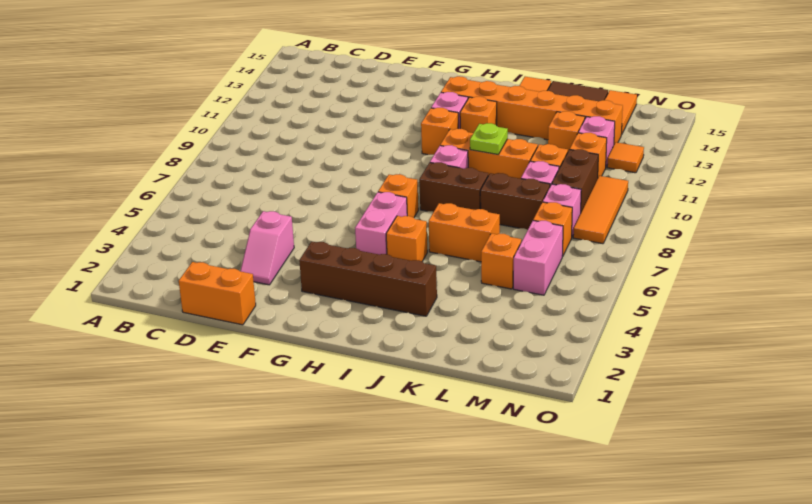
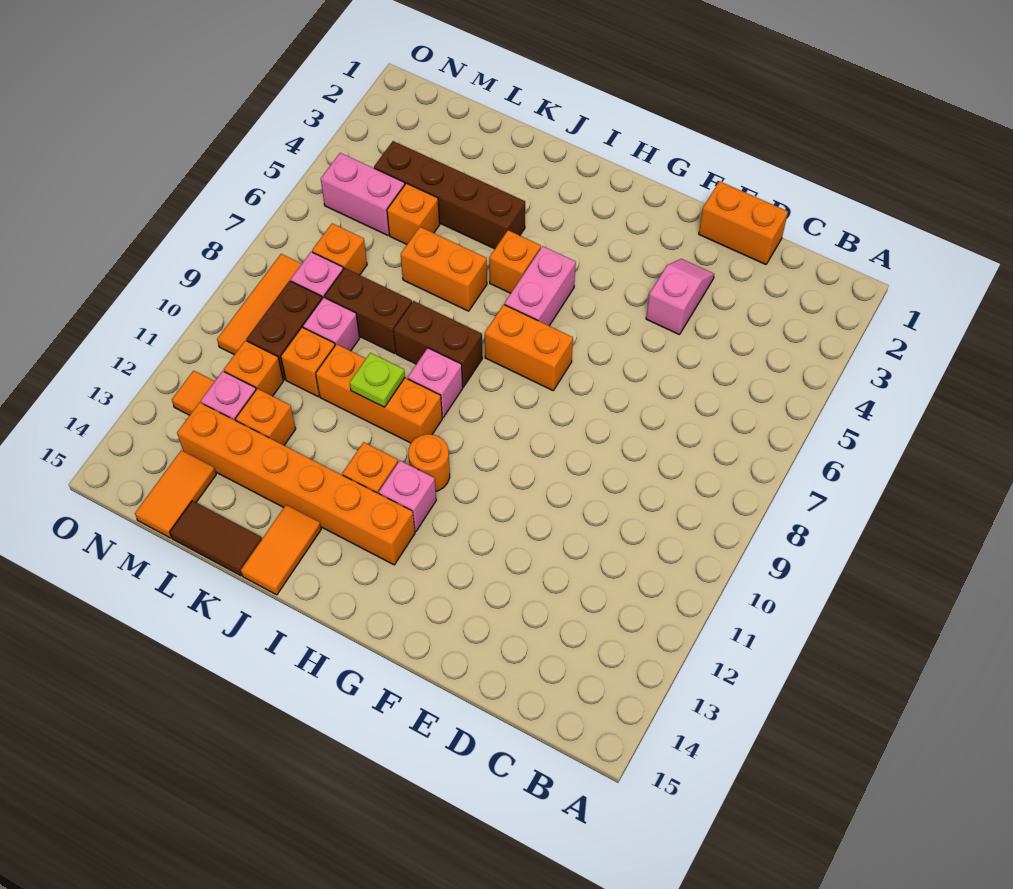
brown 1x4 brick [299,241,437,316] -> brown 1x4 brick moved to [374,141,525,249]
orange 1x1 brick [378,174,418,218] -> orange 1x2 brick [485,305,573,390]
orange 1x1 brick [421,108,458,155] -> orange 1x1 round brick [408,434,450,491]
pink 1x2 brick [513,221,563,295] -> pink 1x2 brick turned to [321,153,405,235]

